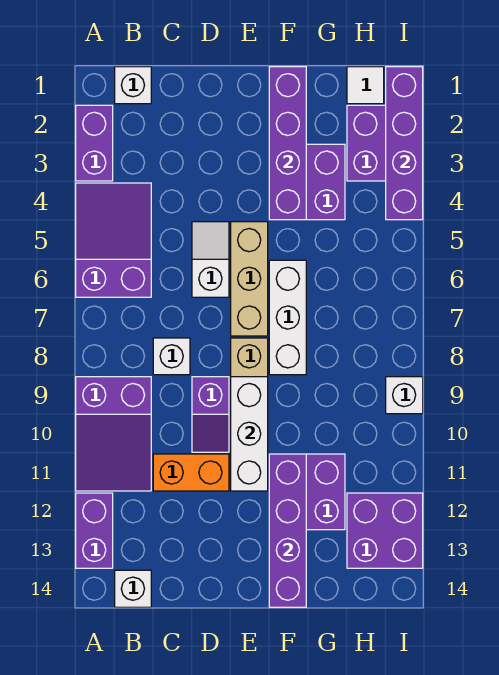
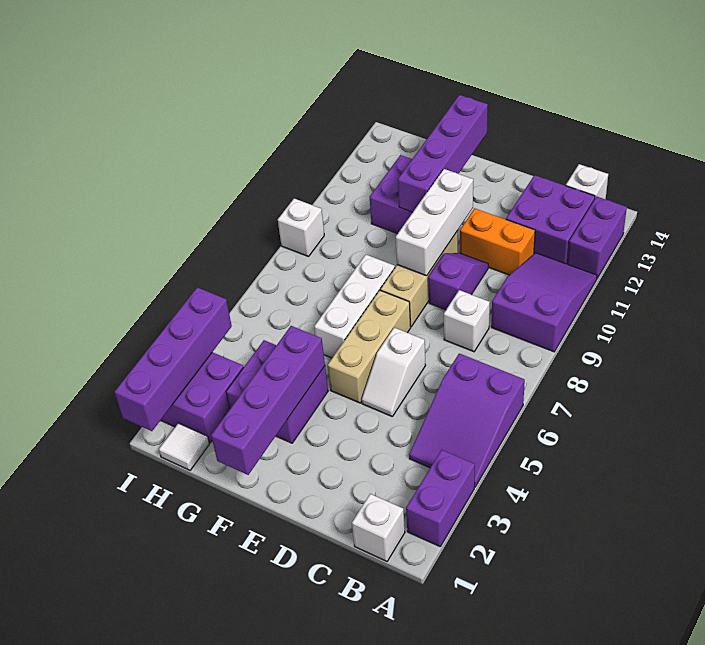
purple 2x2 brick [347,493,423,568] -> purple 2x2 brick moved to [506,175,595,264]

